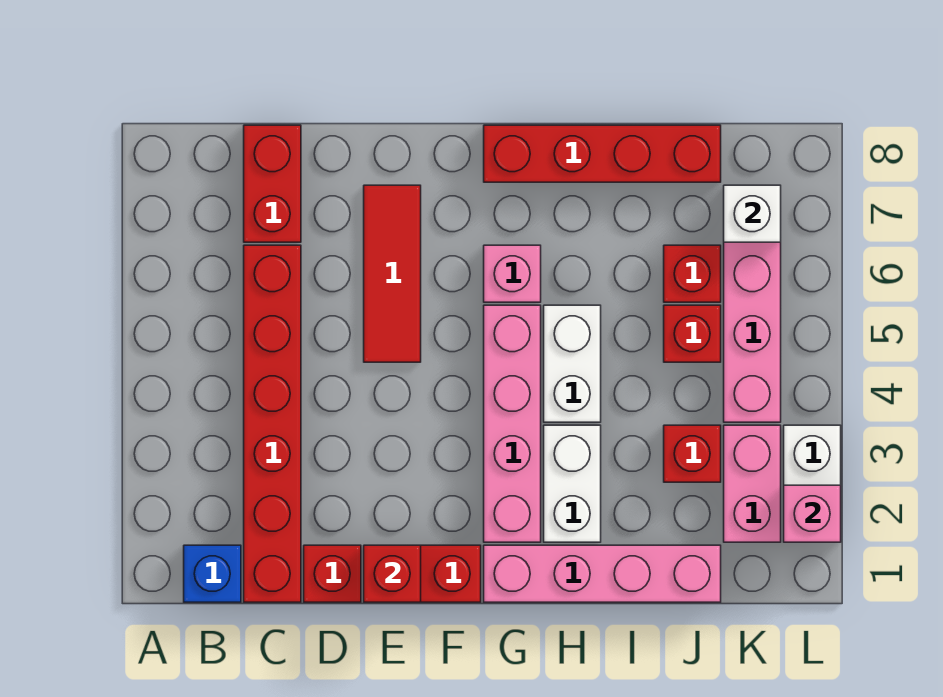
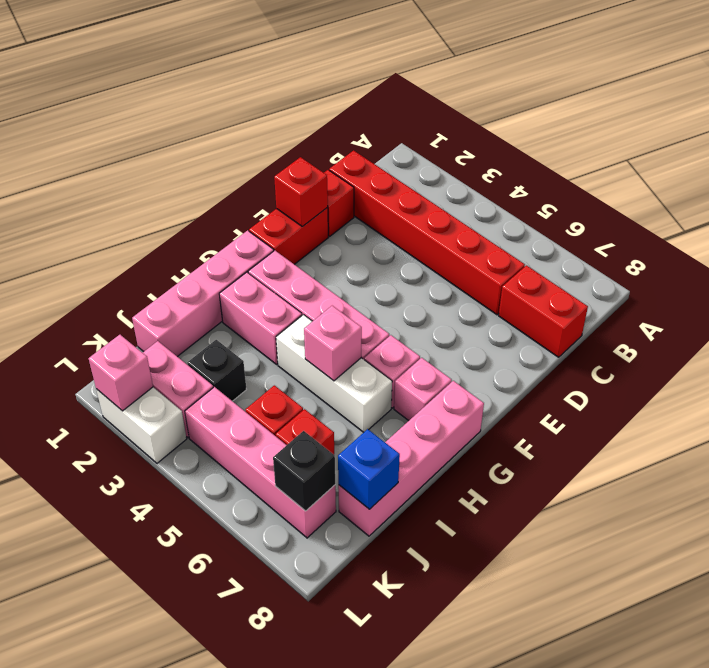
blue 1x1 brick [184,545,241,602] -> blue 1x1 brick moved to [338,429,400,509]
red 1x3 tile [364,185,421,362] -> none
none -> pink 1x1 brick [394,358,452,421]
red 1x4 brick [484,125,721,182] -> pink 1x4 brick [338,381,484,536]
white 1x2 brick [544,425,601,542] -> pink 1x2 brick [219,272,302,364]
white 1x2 brick [544,305,601,422] -> white 1x3 brick [276,315,392,432]
none -> pink 1x1 brick [304,306,362,381]
red 1x1 brick [664,425,721,482] -> black 1x1 brick [187,340,246,401]
white 1x1 brick [724,185,781,242] -> black 1x1 brick [273,431,335,511]

